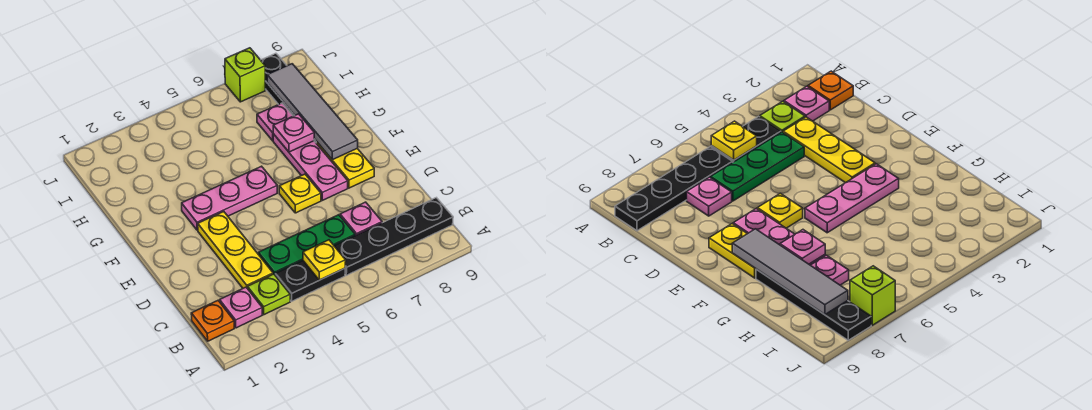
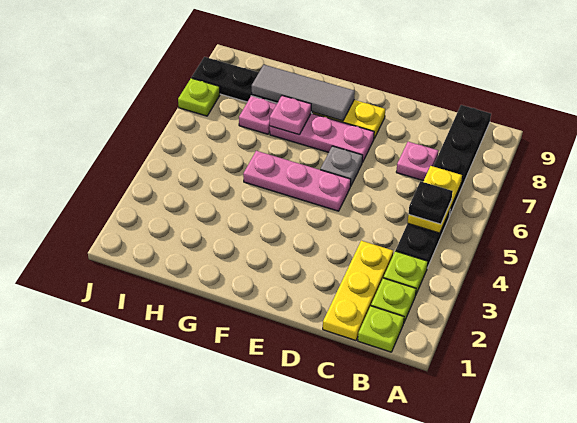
orange 1x1 plate [191,301,234,341] -> lime 1x1 plate [358,306,404,352]
pink 1x1 plate [220,287,262,328] -> lime 1x1 plate [371,278,416,322]
yellow 1x1 plate [303,240,346,280] -> yellow 1x2 plate [408,166,462,233]
none -> black 1x1 plate [408,181,453,224]
yellow 1x3 plate [198,212,273,289] -> yellow 1x3 plate turned to [323,241,393,341]
green 1x3 plate [258,215,355,275] -> none
yellow 1x1 plate [279,174,321,213] -> grey 1x1 plate [320,146,363,187]
pink 1x3 plate [182,166,277,230] -> pink 1x3 plate turned to [243,151,351,211]
grey 1x4 tile [267,64,358,160] -> grey 1x3 tile [252,65,355,121]
lime 1x1 brick [225,48,265,102] -> lime 1x1 plate [178,78,220,116]

